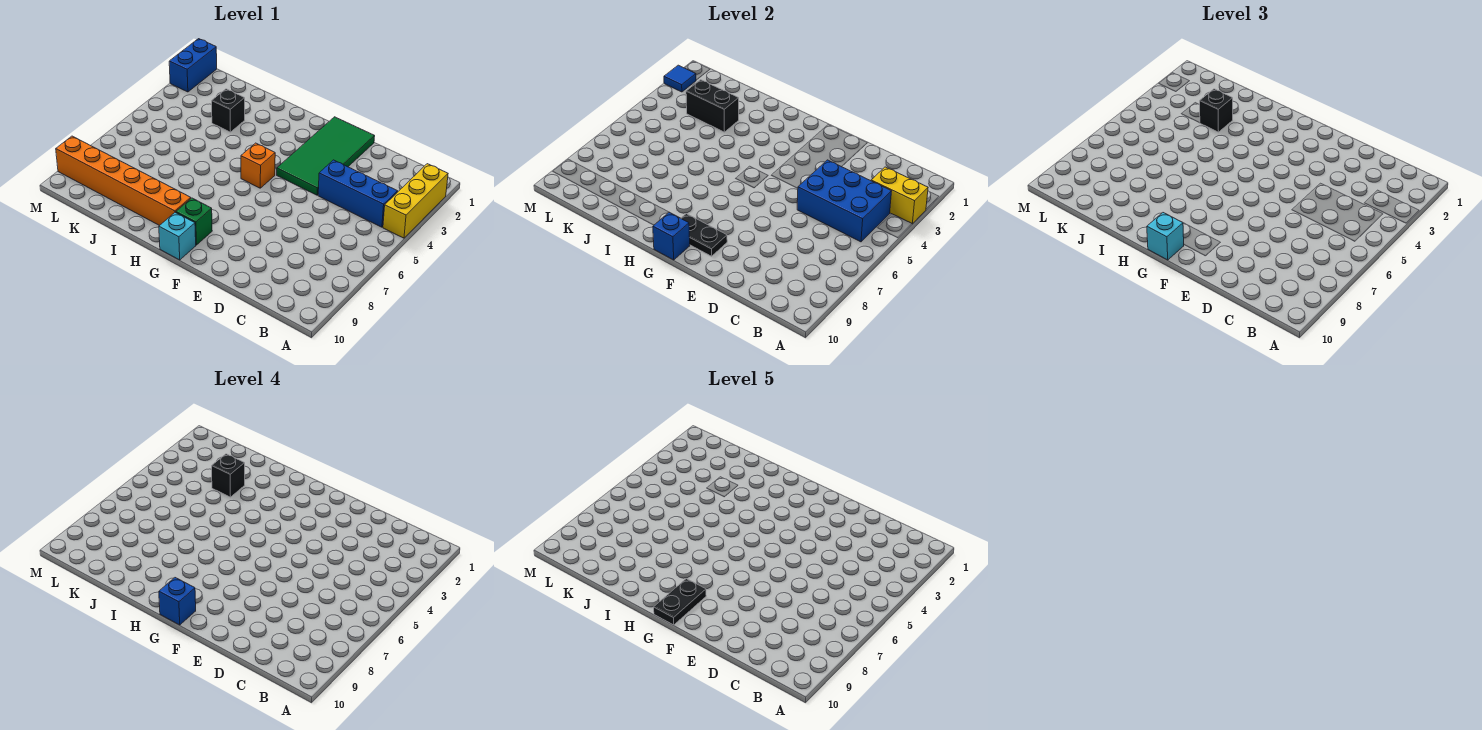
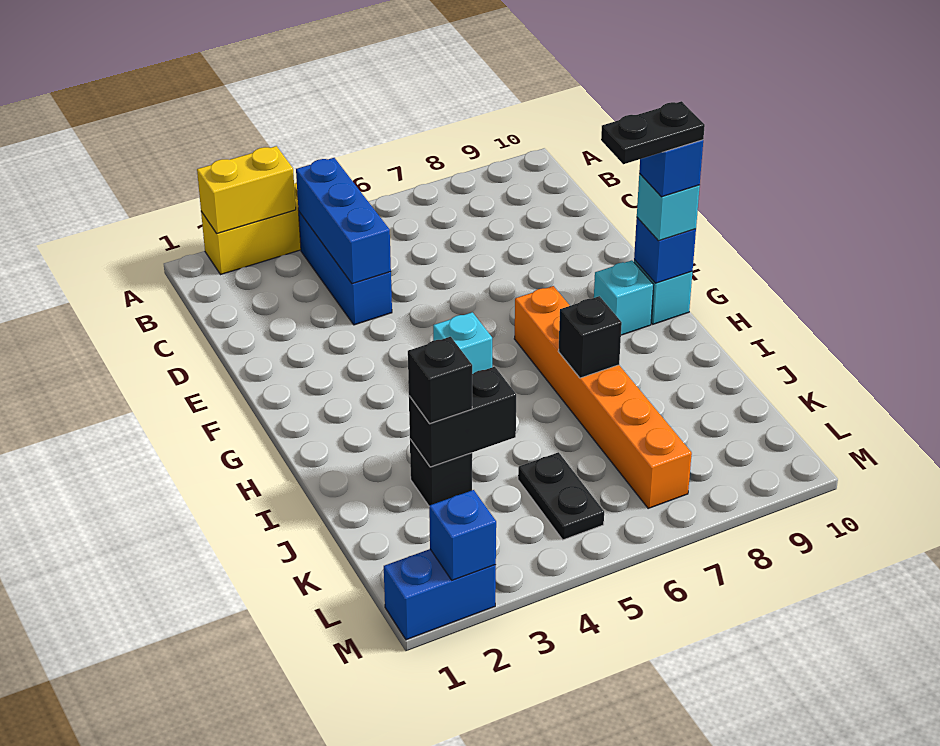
yellow 1x2 brick [871,167,928,224] -> yellow 1x2 brick turned to [197,146,296,233]
blue 2x3 brick [797,160,892,242] -> blue 1x3 brick [296,158,391,284]
green 2x4 tile [277,117,375,195] -> none
black 1x2 plate [681,214,727,256] -> black 1x2 plate moved to [518,452,604,540]
orange 1x1 brick [241,143,275,188] -> cyan 1x1 brick [433,312,492,374]
green 1x1 brick [176,198,212,245] -> cyan 1x1 brick [594,260,653,335]
orange 1x6 brick [56,136,191,226] -> orange 1x6 brick moved to [514,286,692,508]
black 1x2 brick [686,80,739,132] -> black 1x2 brick turned to [409,367,516,467]
black 1x1 brick [212,454,245,497] -> black 1x1 brick moved to [558,296,622,378]
blue 1x1 tile [664,65,696,92] -> blue 1x1 brick [429,490,496,580]

